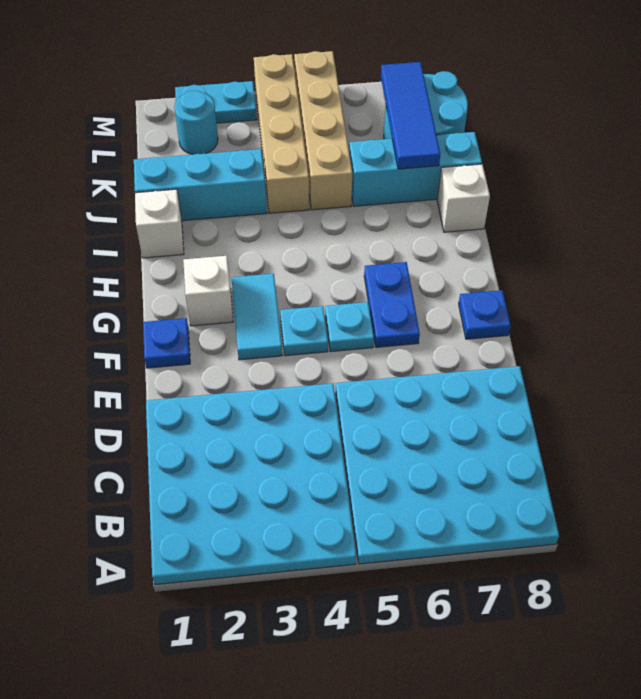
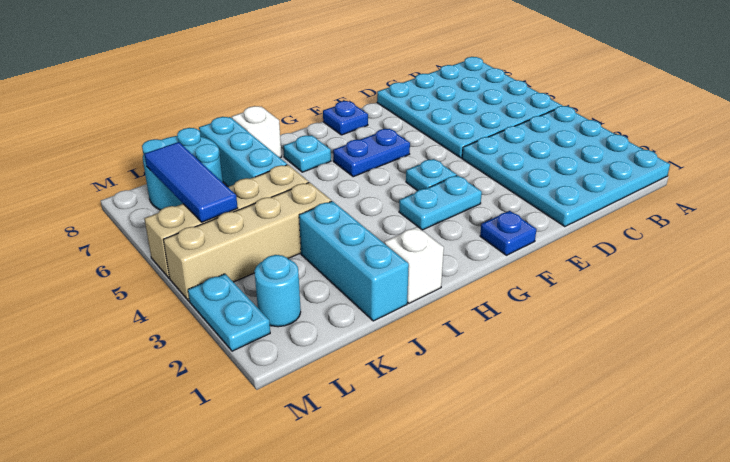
cyan 1x2 tile [232,274,282,360] -> cyan 1x2 plate [399,175,482,230]
cyan 1x1 plate [325,302,374,352] -> cyan 1x1 plate moved to [283,135,331,172]
white 1x1 brick [183,256,233,326] -> none
blue 1x3 tile [381,62,440,169] -> blue 1x3 tile turned to [145,142,238,222]

